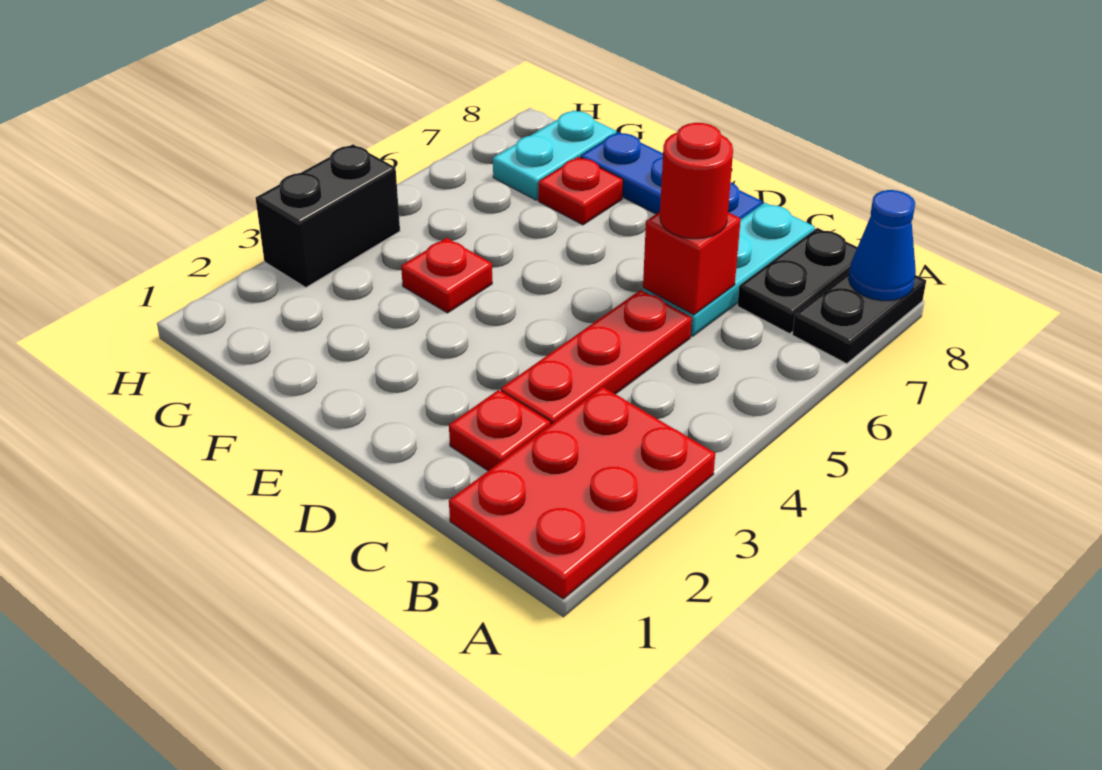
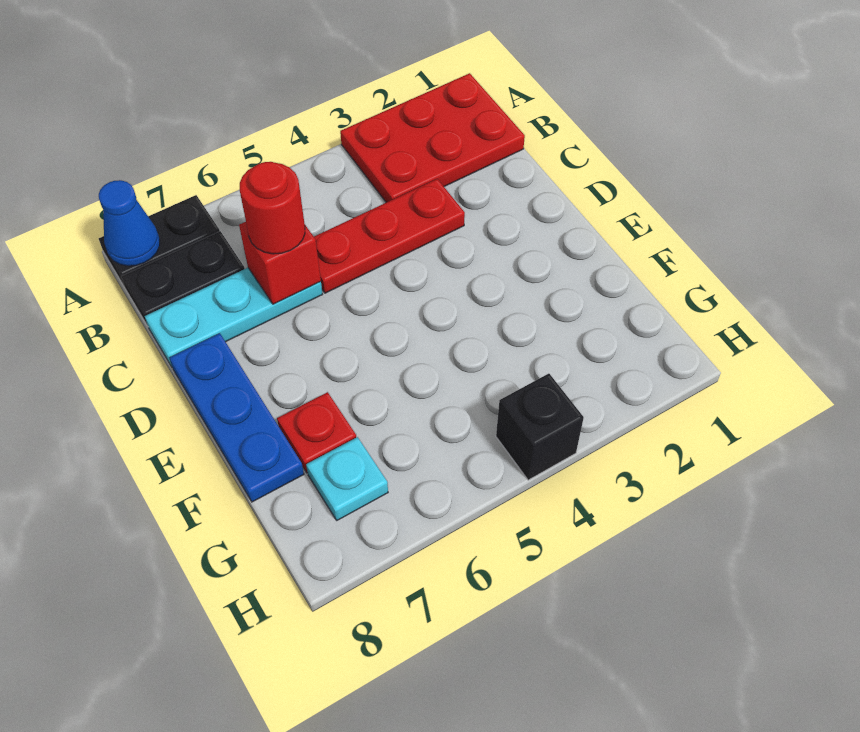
red 1x1 plate [449,390,550,471] -> none
red 1x1 plate [401,238,492,313] -> none
cyan 1x2 plate [493,110,616,200] -> cyan 1x1 plate [306,437,388,520]
black 1x2 brick [256,144,400,287] -> black 1x1 brick [496,374,584,480]

